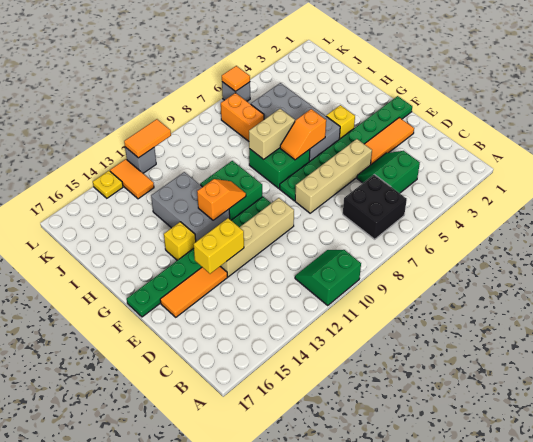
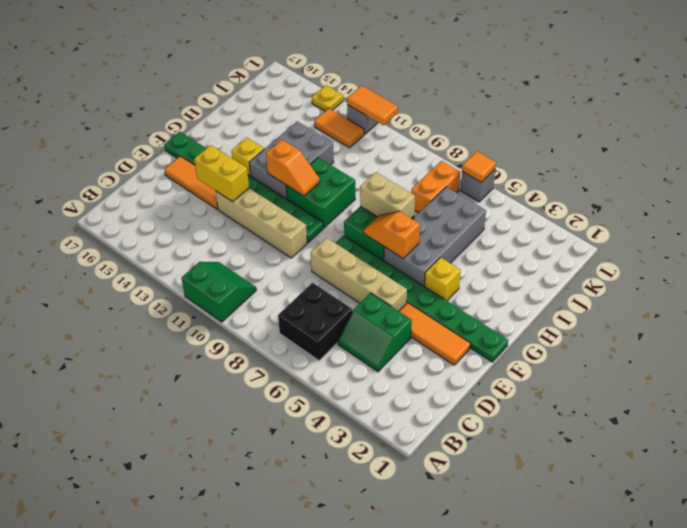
green 2x2 slope [357,151,420,193] -> green 2x2 slope turned to [337,293,412,372]
orange 1x2 tile [110,159,154,199] -> orange 1x2 tile turned to [314,108,364,148]

